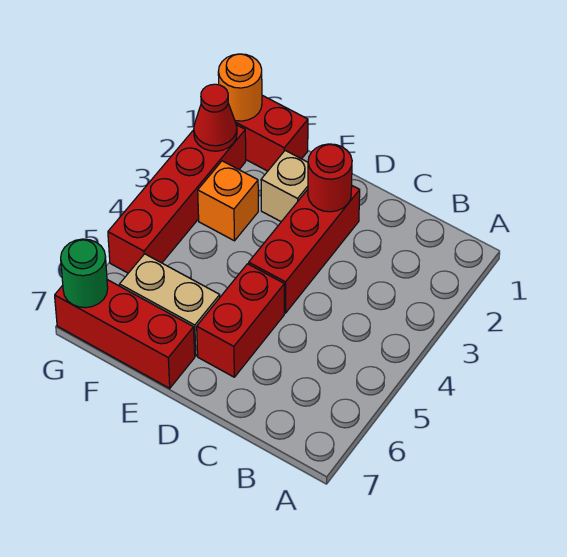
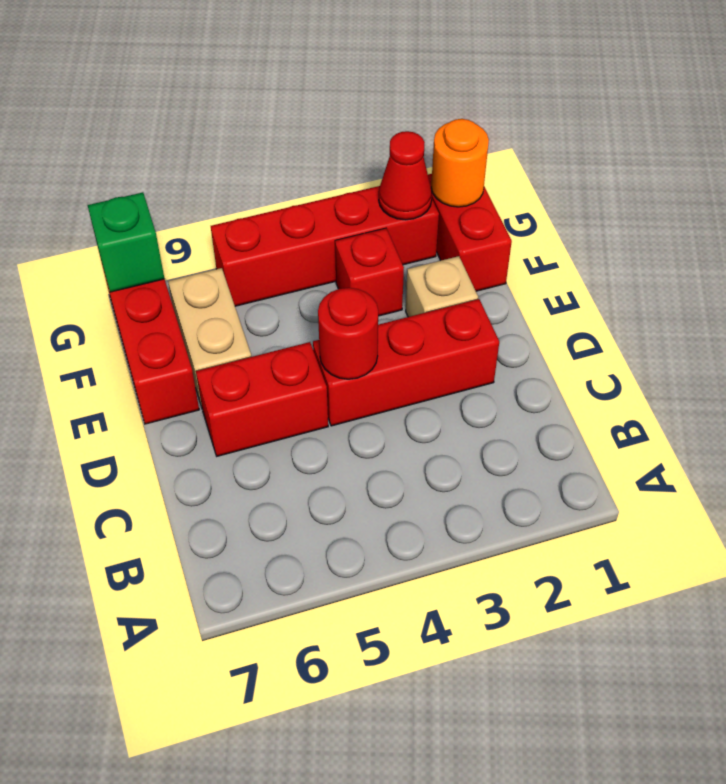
red 1x1 round brick [308,144,352,212] -> red 1x1 round brick moved to [318,288,378,379]
orange 1x1 brick [198,161,258,241] -> red 1x1 brick [335,228,404,316]
green 1x1 round brick [61,239,108,308] -> green 1x1 brick [88,192,164,292]

